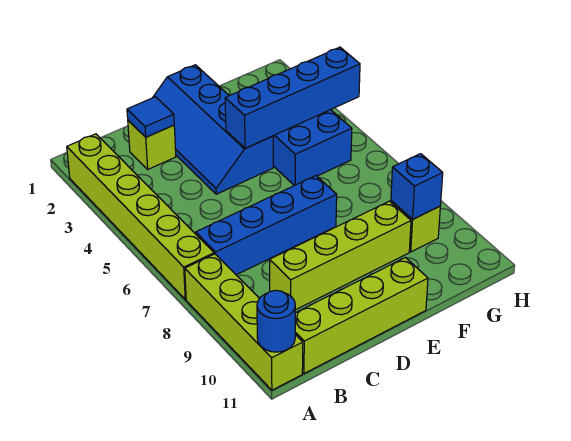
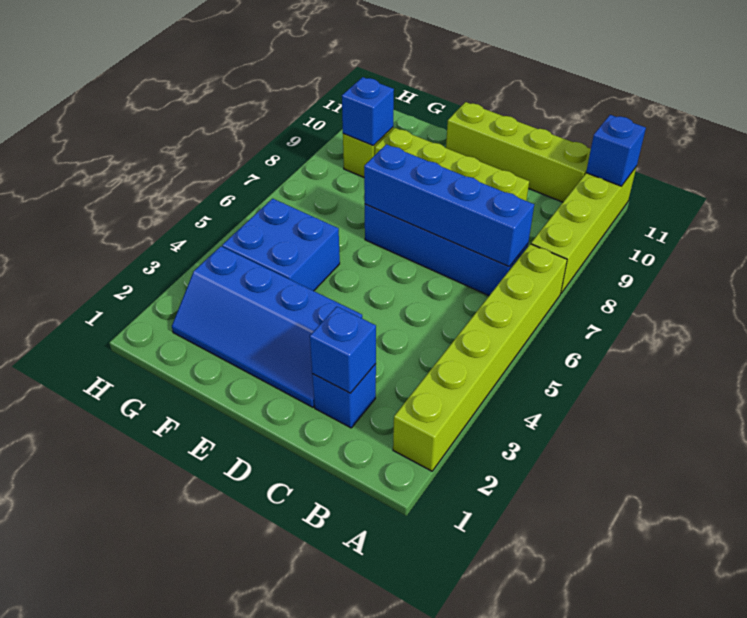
blue 1x1 round brick [257,290,295,352] -> blue 1x1 brick [586,115,646,186]
lime 1x1 brick [128,120,176,169] -> blue 1x1 brick [312,364,376,428]
blue 1x1 tile [127,97,174,137] -> blue 1x1 brick [310,307,376,393]
blue 2x4 slope [153,65,273,194] -> blue 2x4 slope turned to [172,246,362,407]
blue 1x4 brick [225,47,360,148] -> blue 1x4 brick moved to [364,144,534,266]

